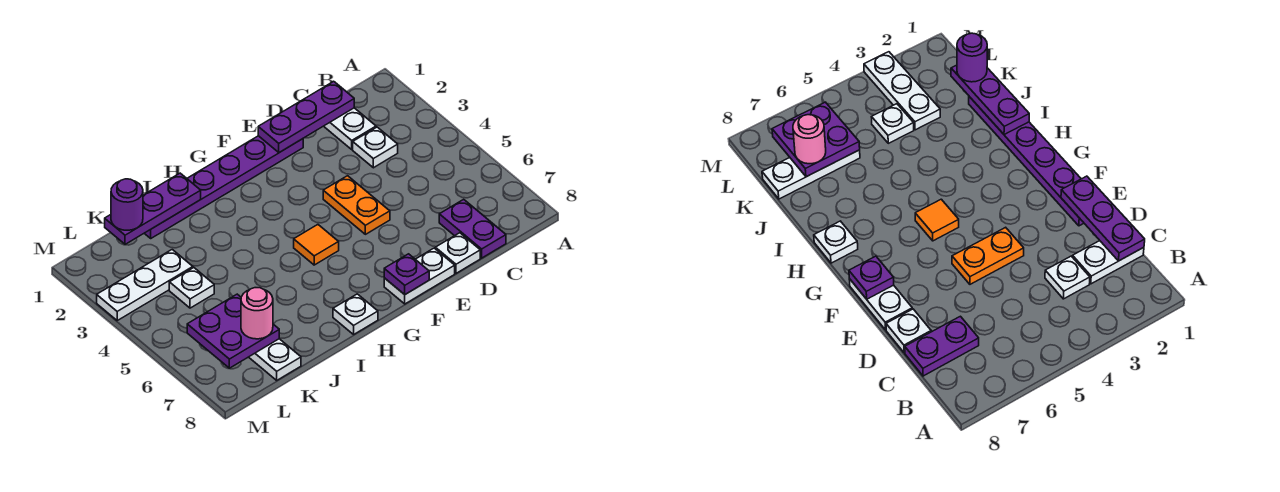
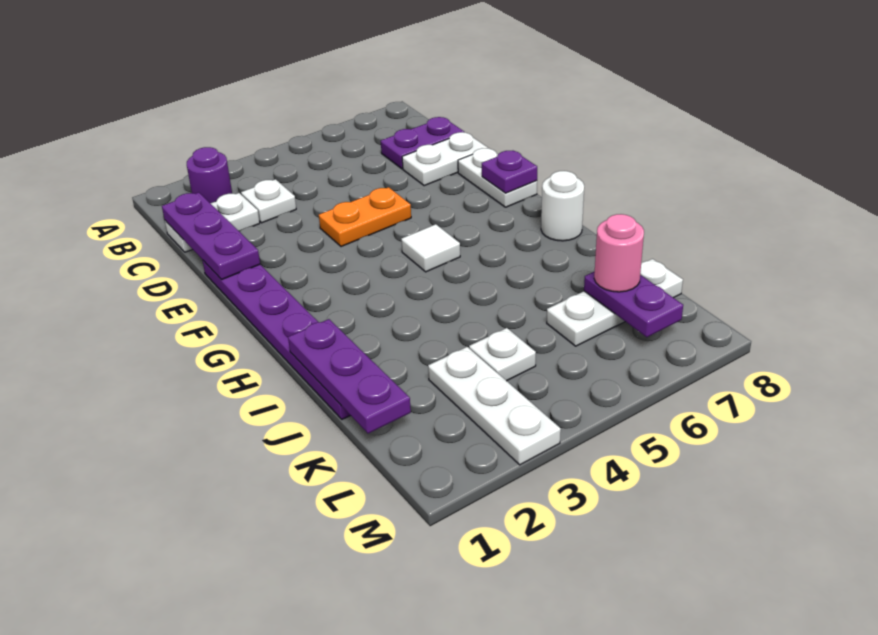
white 1x1 plate [435,233,480,273] -> white 1x2 plate [402,132,488,186]
orange 1x1 tile [294,225,339,265] -> white 1x1 tile [401,224,460,272]
white 1x1 plate [333,294,378,334] -> white 1x1 round brick [541,171,584,241]
purple 1x1 round brick [111,179,143,230] -> purple 1x1 round brick moved to [187,147,232,203]
purple 2x2 plate [187,294,279,368] -> purple 1x2 plate [584,271,683,337]

